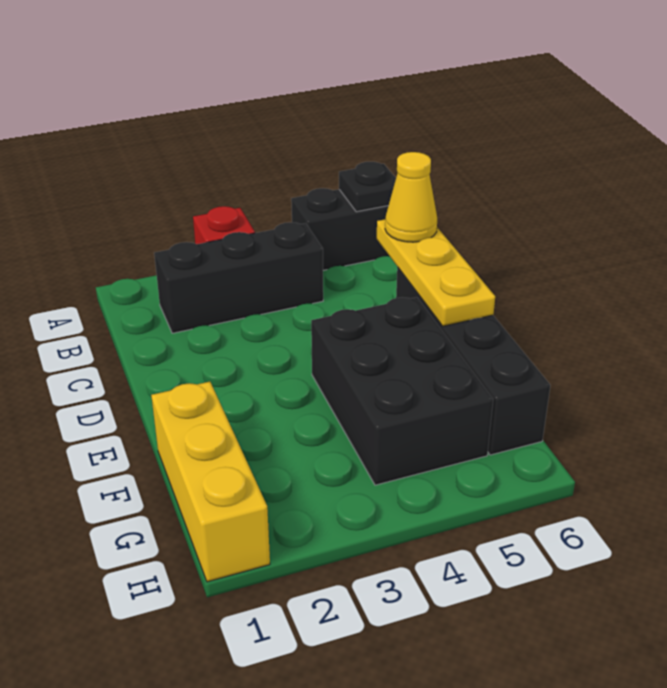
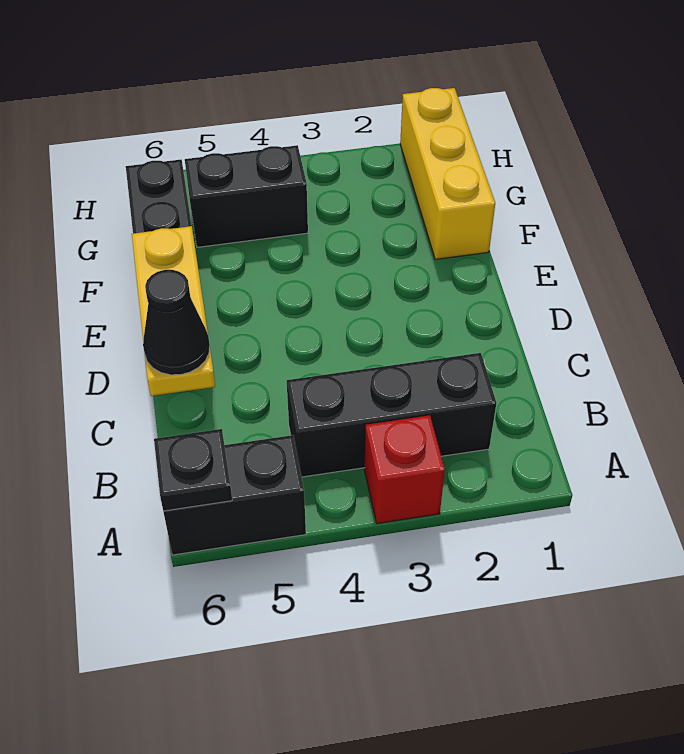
yellow 1x1 cone [385,152,437,242] -> black 1x1 cone [143,270,210,375]
black 2x3 brick [311,297,493,485] -> black 1x2 brick [185,145,308,247]

